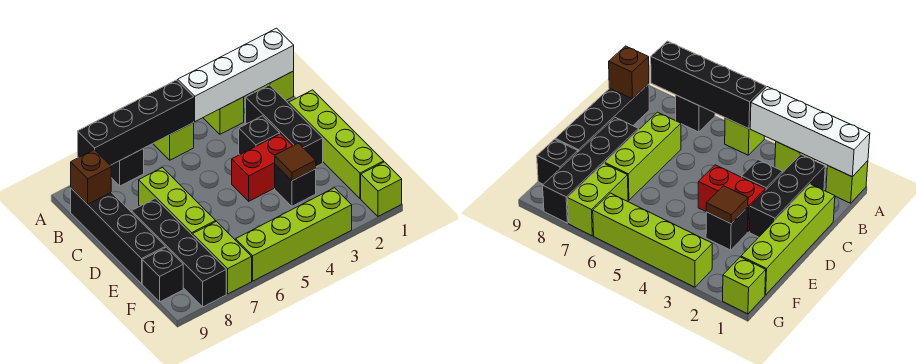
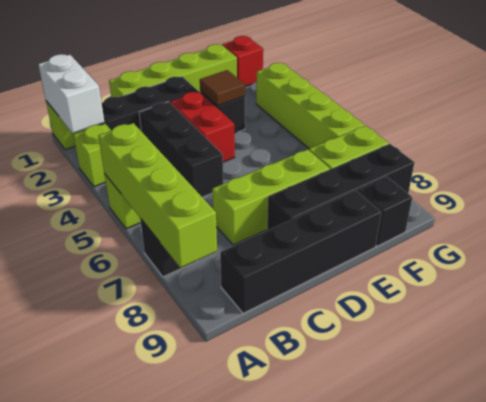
white 1x4 brick [178,28,294,122] -> white 1x2 brick [38,54,104,133]
black 1x4 brick [78,80,194,165] -> lime 1x4 brick [98,123,217,268]
brown 1x1 brick [71,150,111,204] -> none
black 1x1 brick [239,116,280,154] -> black 1x3 brick [139,102,223,197]
lime 1x1 brick [361,162,402,216] -> red 1x1 brick [222,36,263,86]

